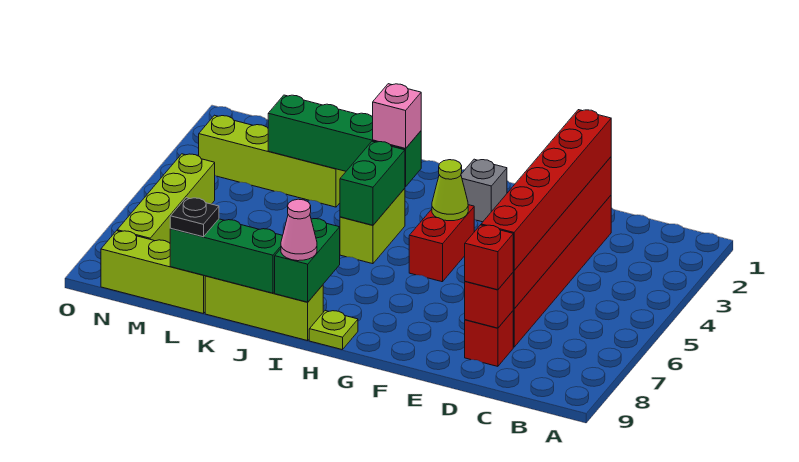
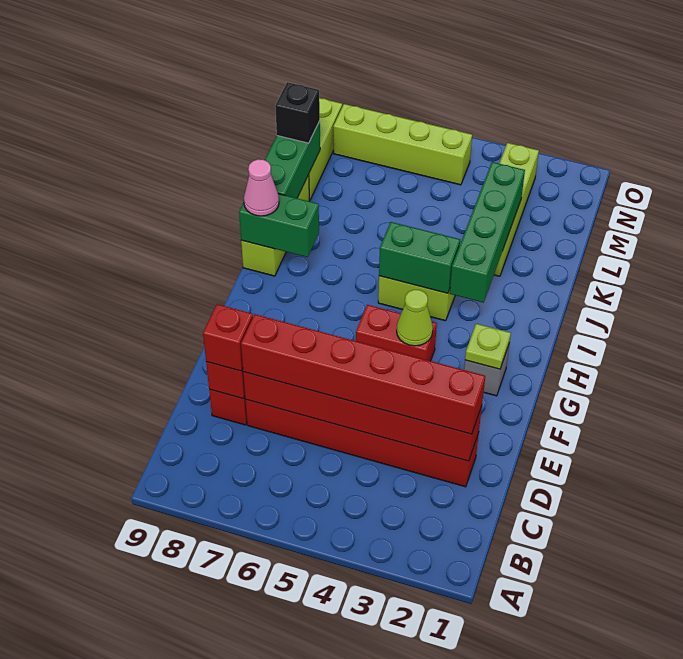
lime 1x1 plate [309,311,358,350] -> lime 1x1 plate moved to [465,324,511,369]
pink 1x1 brick [373,84,421,149] -> none
black 1x1 plate [170,198,219,237] -> black 1x1 brick [275,82,320,143]

